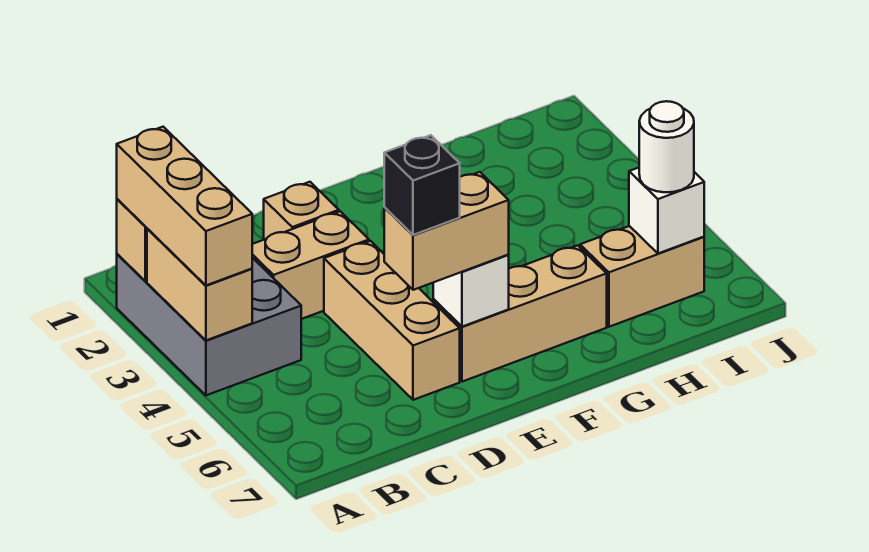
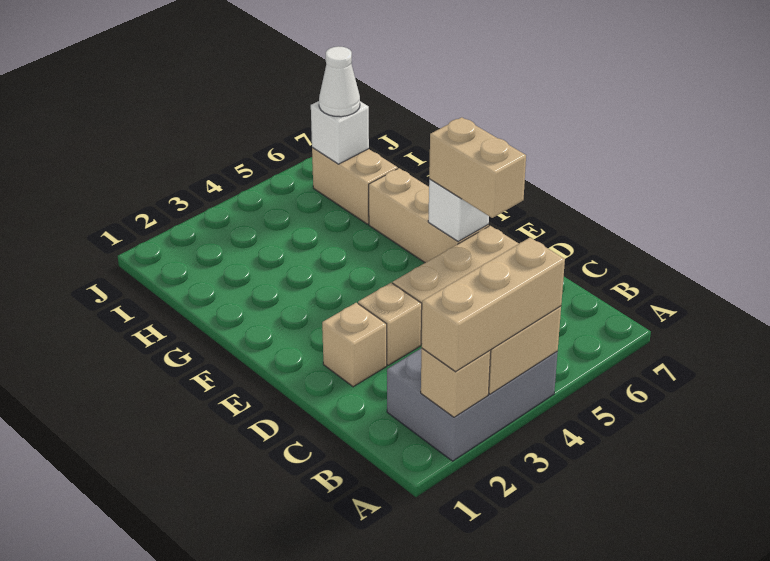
tan 1x2 brick [252,211,369,319] -> tan 1x1 brick [358,283,422,365]
black 1x1 brick [384,135,460,235] -> none
white 1x1 round brick [639,101,694,192] -> white 1x1 cone [319,46,360,117]

